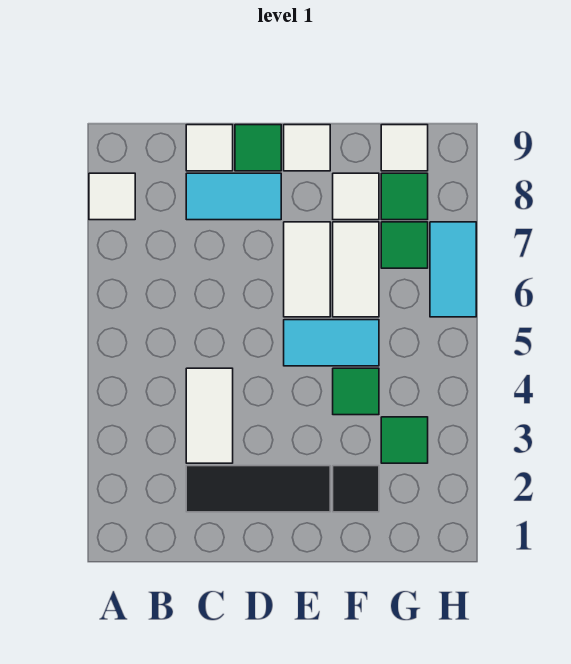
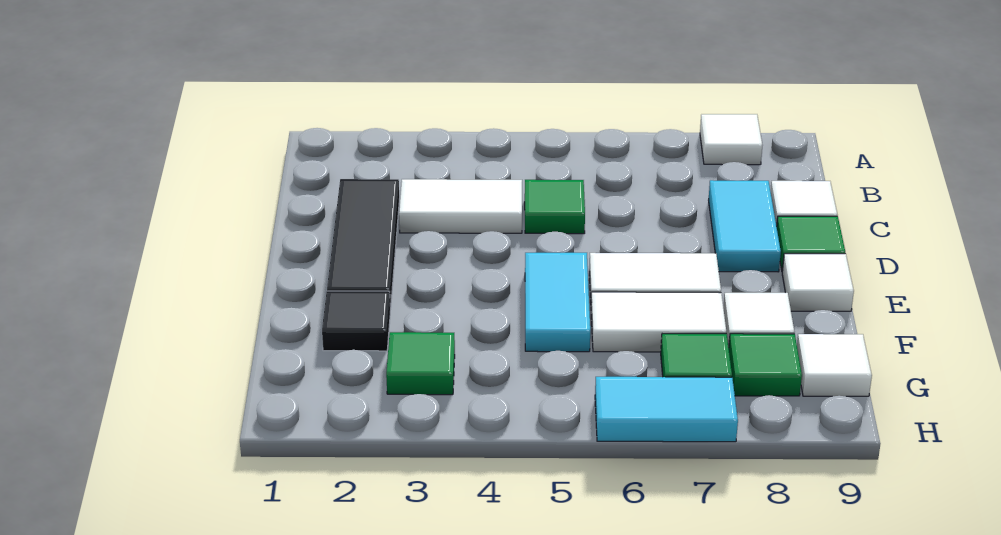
green 1x1 tile [333,368,379,415] -> green 1x1 tile moved to [525,180,585,234]

